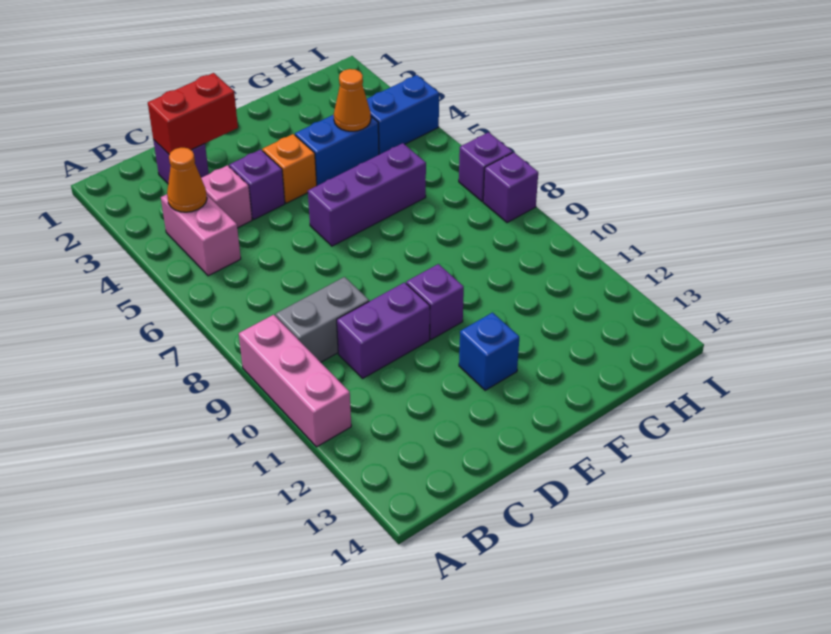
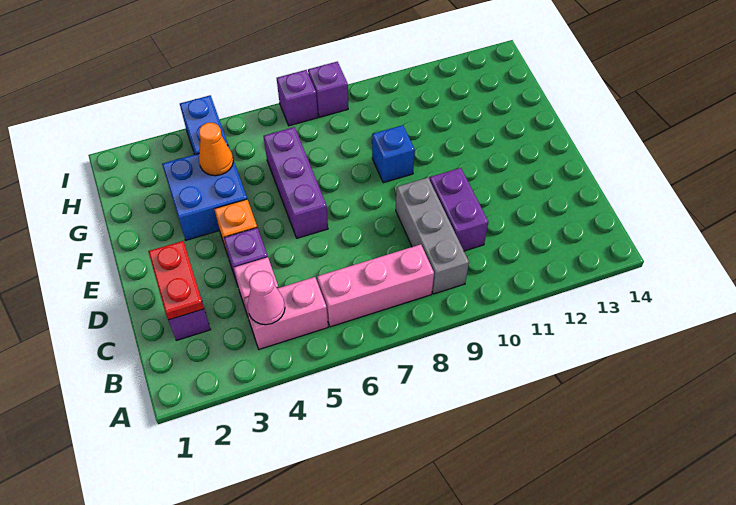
pink 1x3 brick [239,315,351,447] -> pink 1x3 brick moved to [317,244,434,327]
orange 1x1 cone [167,148,207,212] -> pink 1x1 cone [247,271,285,325]
grey 1x2 brick [275,277,369,362] -> grey 1x3 brick [396,178,469,294]
red 1x2 brick [148,73,238,155] -> red 1x2 plate [148,241,204,320]
purple 1x1 brick [406,264,464,340] -> none
blue 1x1 brick [459,313,519,390] -> blue 1x1 brick moved to [372,125,415,183]
blue 1x2 brick [295,115,379,186] -> blue 2x2 brick [162,146,247,240]

